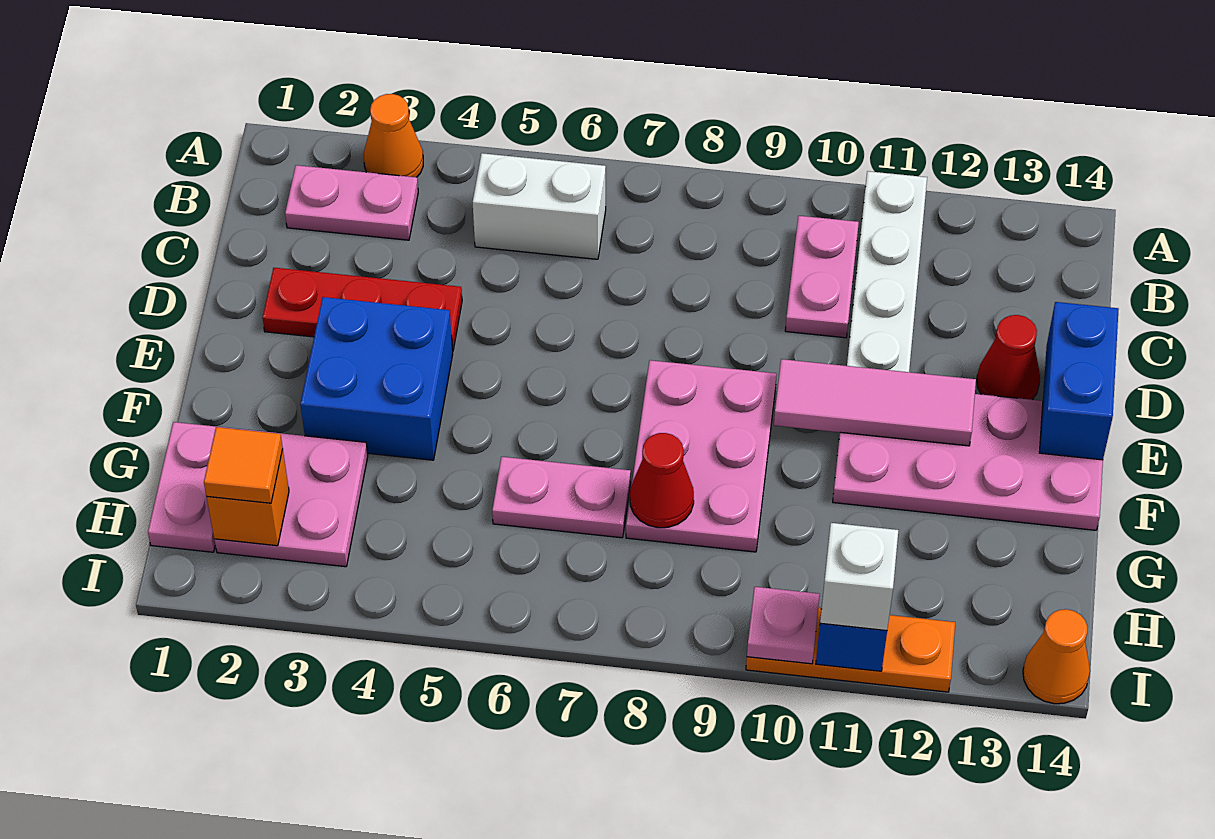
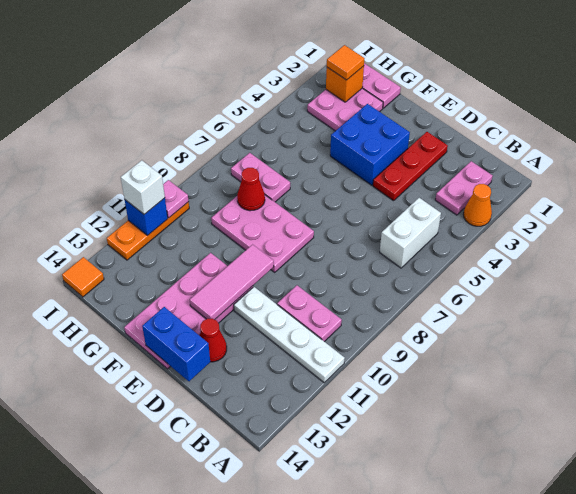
pink 1x2 plate [492,457,631,538] -> pink 1x2 plate turned to [231,153,290,202]
orange 1x1 cone [1023,609,1090,704] -> orange 1x1 tile [62,257,104,297]

